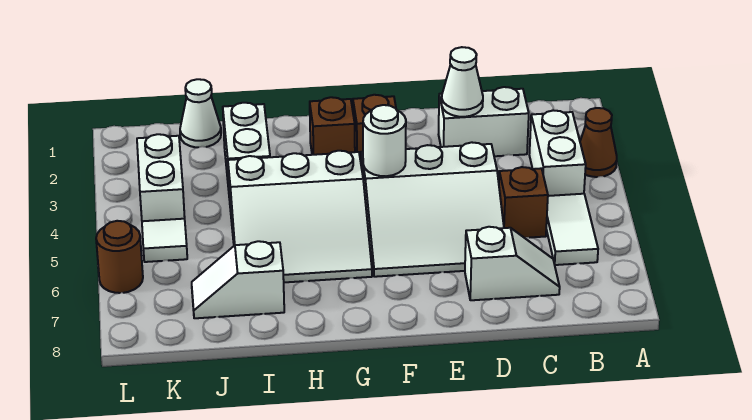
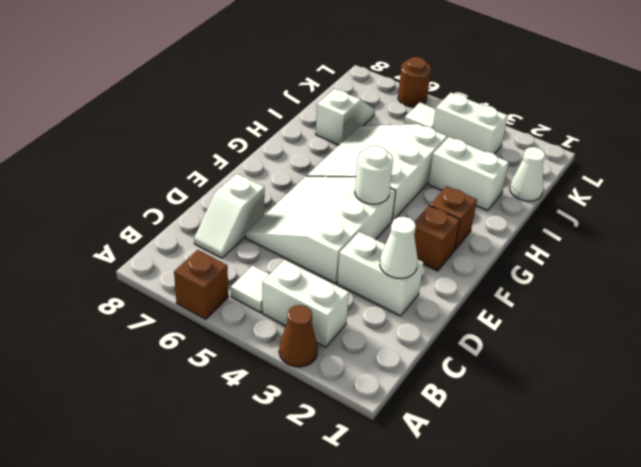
white 1x2 tile [546,194,598,265] -> white 1x1 tile [231,266,269,312]
white 1x2 brick [439,87,529,156] -> white 1x2 brick turned to [337,232,424,316]
brown 1x1 brick [499,167,548,238] -> brown 1x1 brick moved to [174,250,228,319]

